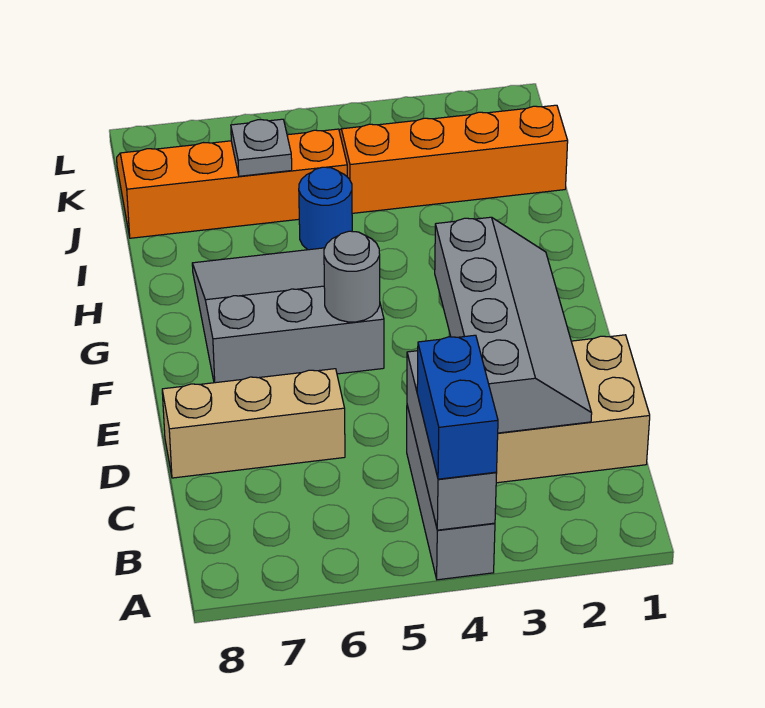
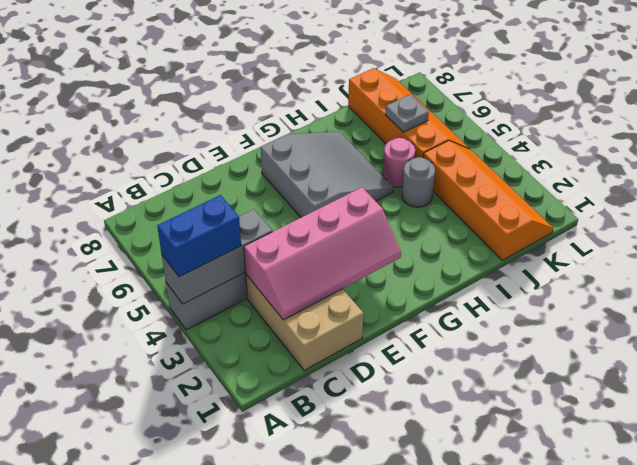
grey 2x4 slope [435,217,592,433] -> pink 2x4 slope [244,187,401,320]
tan 1x3 brick [162,369,345,478] -> none
grey 1x1 round brick [324,231,380,322] -> grey 1x1 round brick moved to [402,157,435,207]
blue 1x1 round brick [299,167,352,250] -> pink 1x1 round brick [383,138,415,187]

